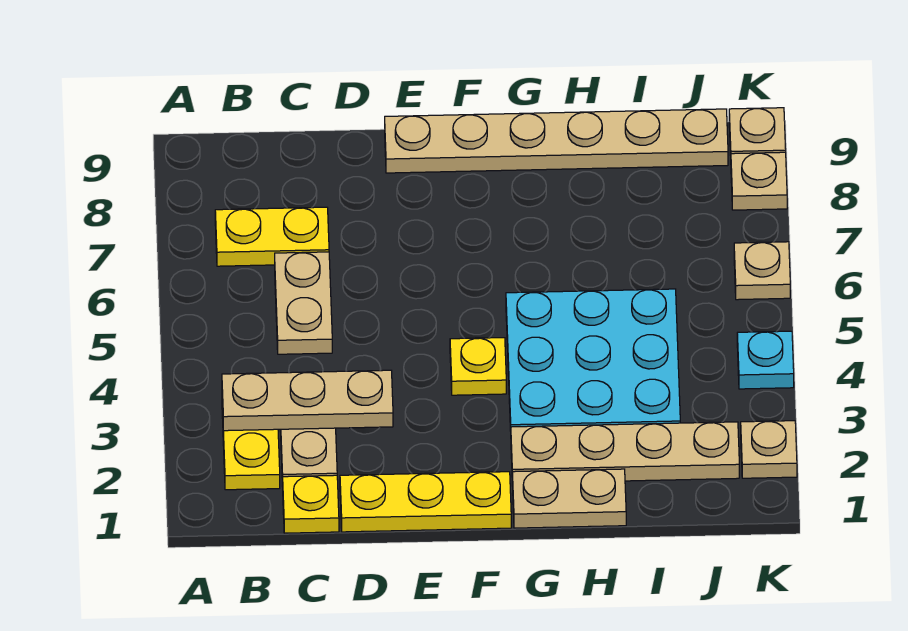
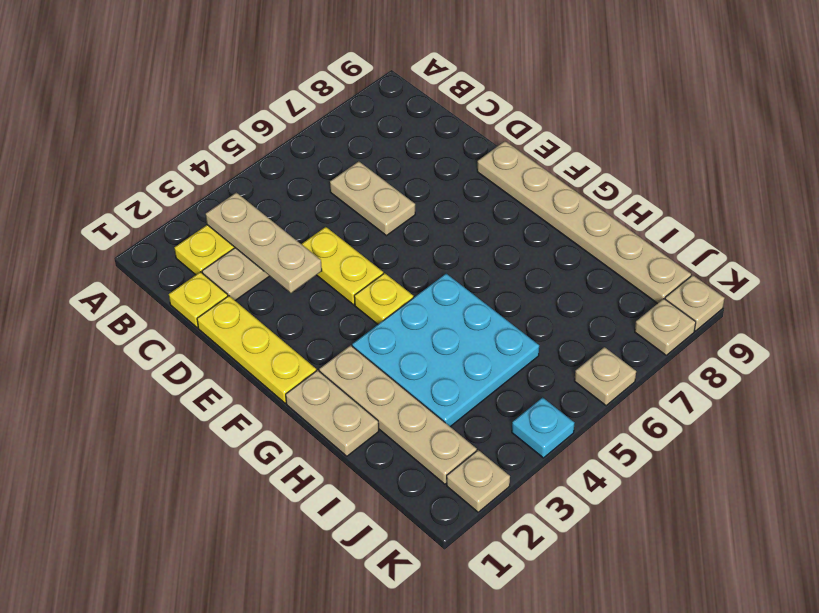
yellow 1x2 plate [215,207,329,266] -> yellow 1x2 plate moved to [302,227,383,305]
tan 1x2 plate [275,252,332,354] -> tan 1x2 plate turned to [330,161,415,236]

